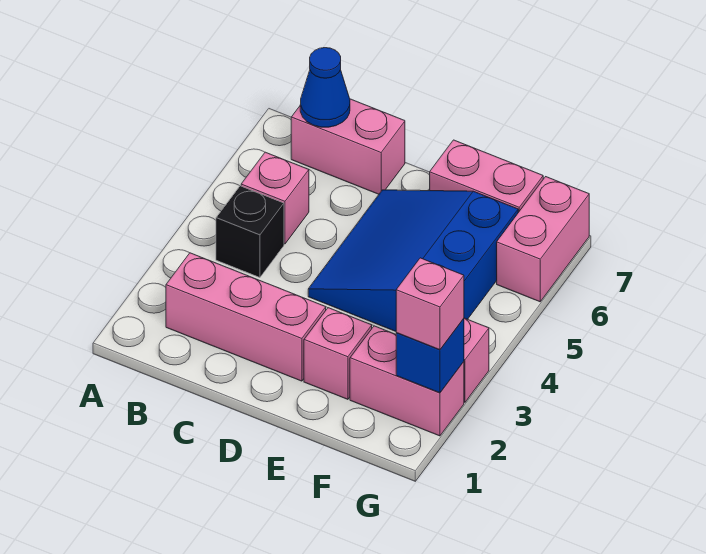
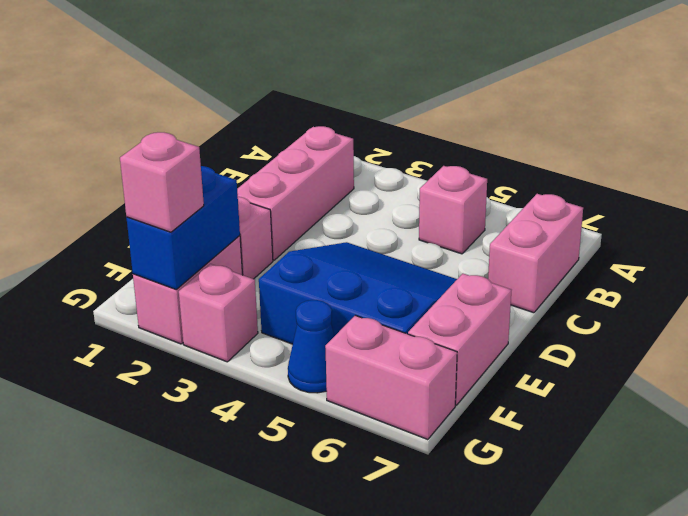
black 1x1 brick [216,186,284,278] -> none
blue 1x1 cone [300,48,350,127] -> blue 1x1 cone moved to [288,300,335,393]
blue 1x1 brick [396,319,464,393] -> blue 1x2 brick [127,166,240,289]

